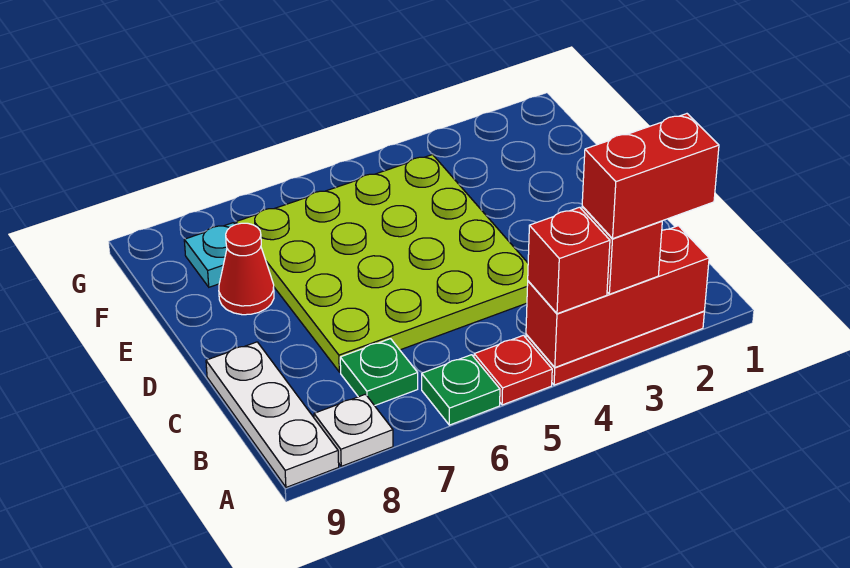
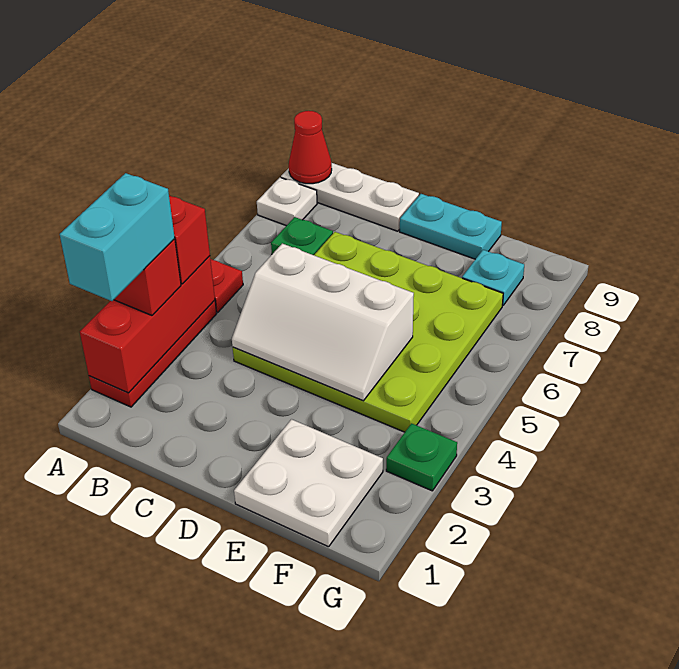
red 1x2 brick [582,114,719,238] -> cyan 1x2 brick [60,173,175,301]
green 1x1 plate [422,355,500,425] -> green 1x1 plate moved to [386,423,457,491]
none -> white 2x3 slope [232,244,414,401]
none -> cyan 1x2 plate [400,194,502,259]
none -> white 2x2 plate [234,419,383,547]
red 1x1 cone [219,223,274,315] -> red 1x1 cone moved to [289,111,332,184]

